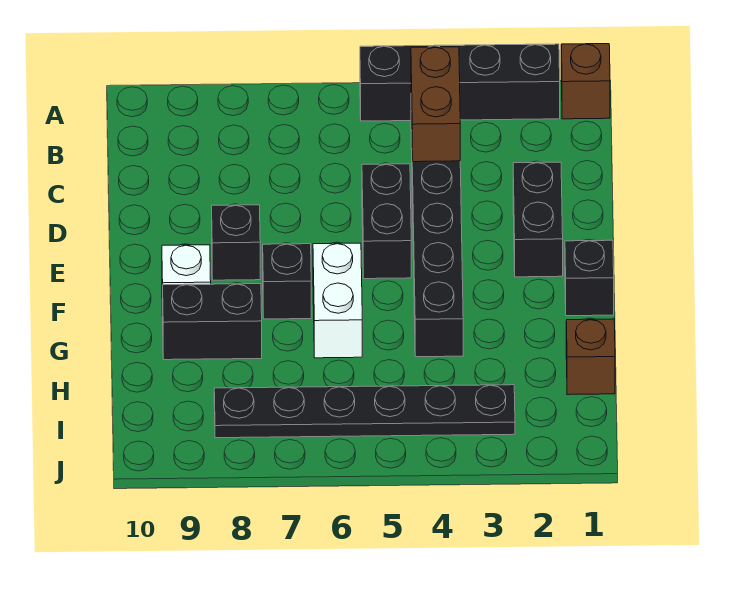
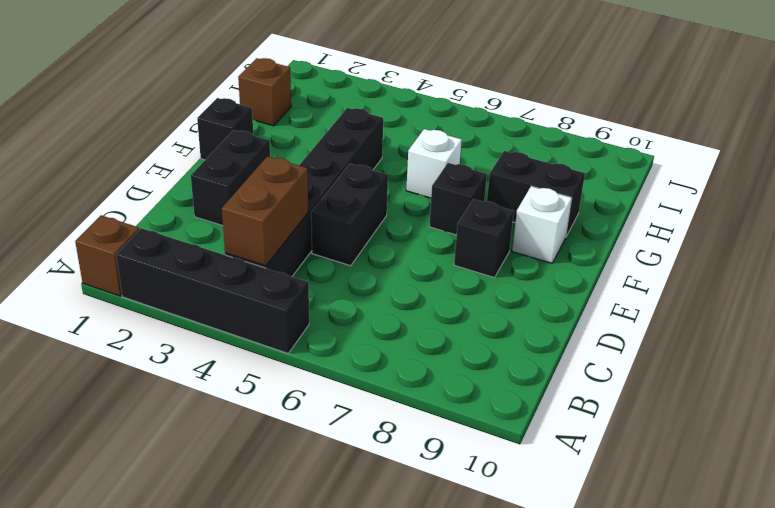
white 1x2 brick [313,243,362,358] -> white 1x1 brick [406,129,462,198]
black 1x6 plate [214,385,515,438] -> none

